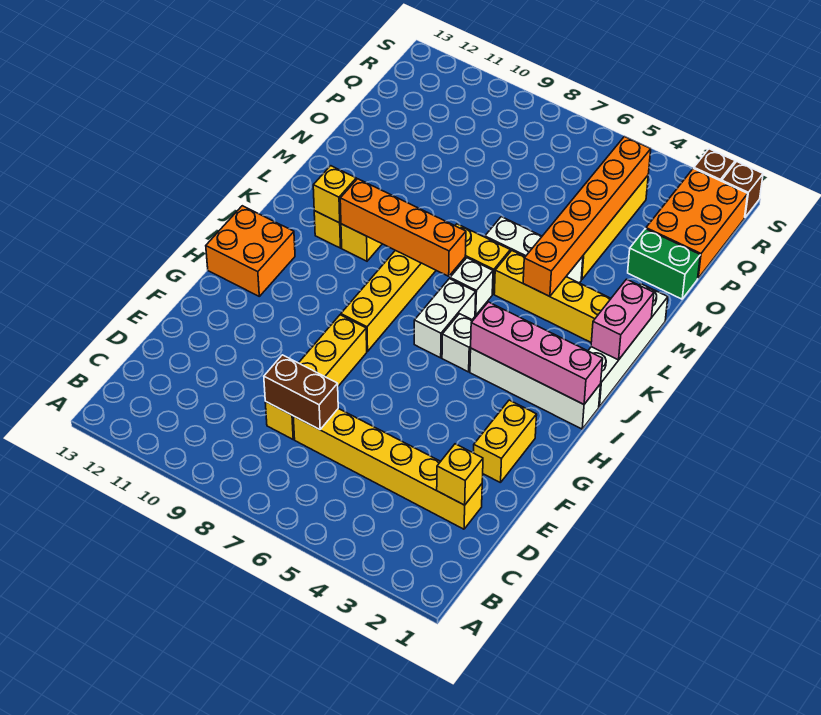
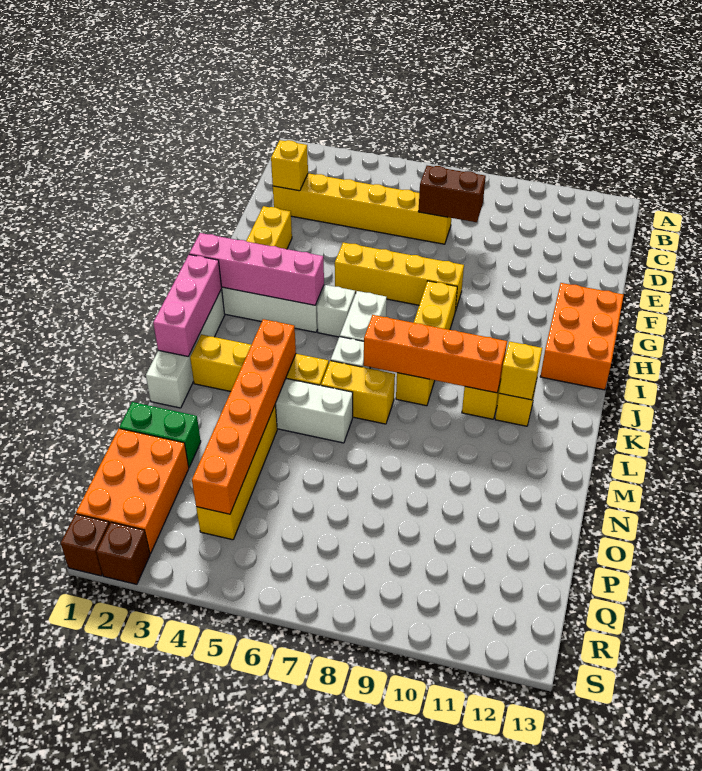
yellow 1x4 brick [265,315,367,439] -> yellow 1x4 brick turned to [335,243,464,311]
orange 2x2 brick [206,206,295,296] -> orange 2x3 brick [540,283,624,390]
pink 1x2 brick [591,279,654,360] -> pink 1x3 brick [153,255,222,357]

